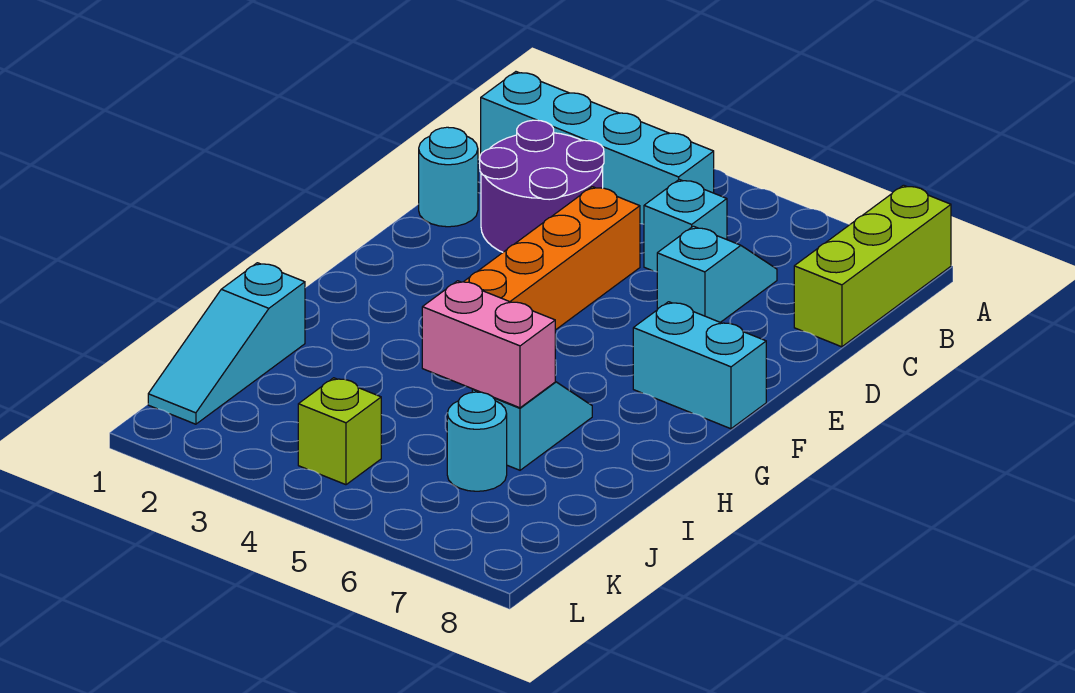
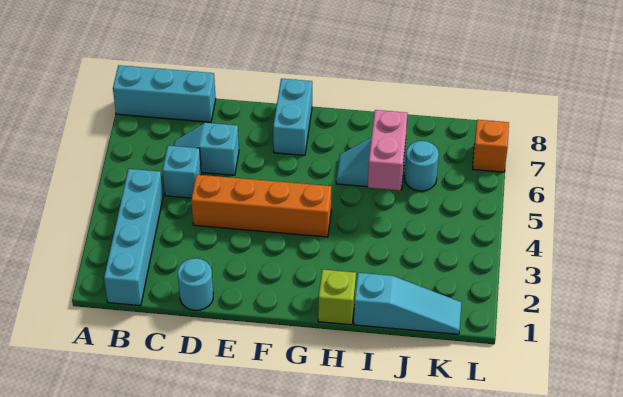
lime 1x3 brick [794,185,951,347] -> cyan 1x3 brick [113,65,216,122]
purple 2x2 round brick [480,120,604,252] -> none
lime 1x1 brick [298,378,381,485] -> lime 1x1 brick moved to [318,270,356,325]
none -> orange 1x1 brick [473,120,509,172]

